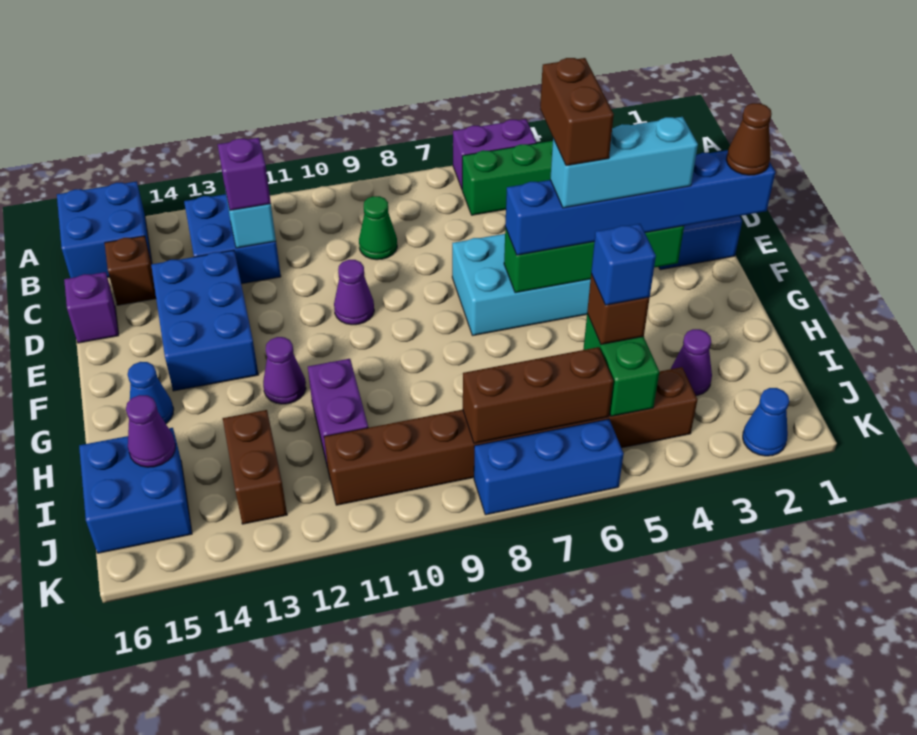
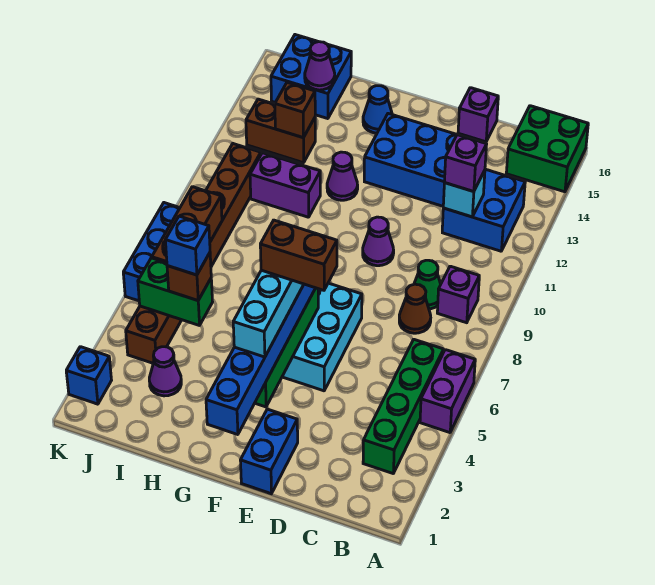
blue 2x2 brick [57,181,152,278] -> green 2x2 brick [506,106,588,192]
none -> purple 1x1 brick [437,266,479,323]
brown 1x1 brick [105,236,156,305] -> brown 1x1 brick moved to [275,83,315,138]
brown 1x1 cone [726,103,772,175] -> brown 1x1 cone moved to [399,284,431,333]
blue 1x1 cone [743,388,789,456] -> blue 1x1 brick [66,347,112,404]

